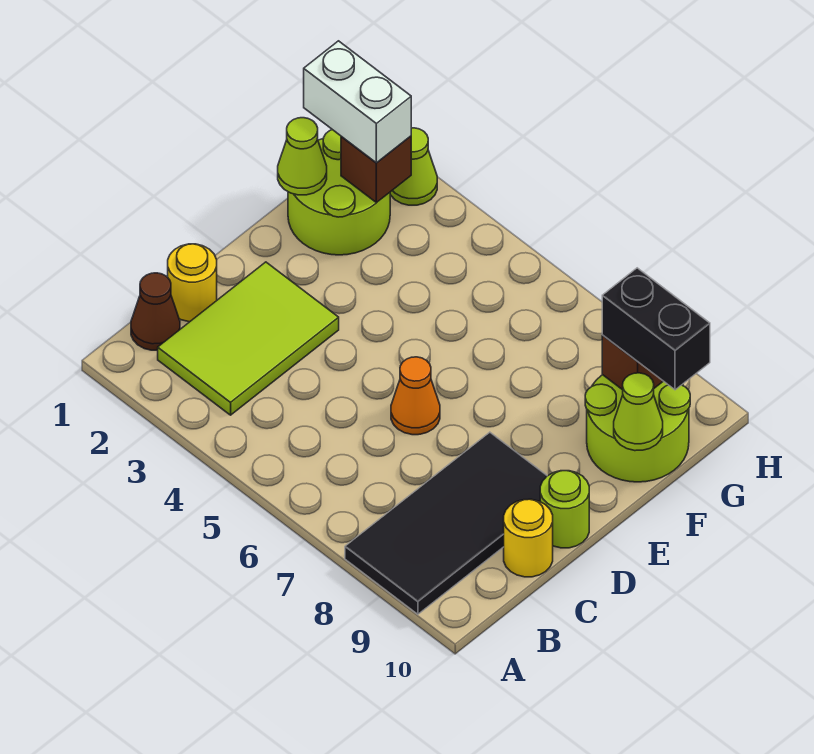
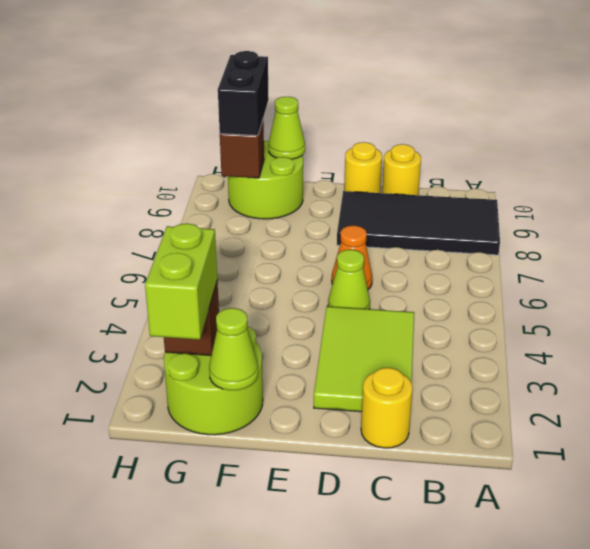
brown 1x1 cone [131,273,180,350] -> none
lime 2x3 tile [158,262,339,415] -> lime 2x3 tile turned to [314,307,414,412]
lime 1x1 round brick [540,471,589,548] -> yellow 1x1 round brick [344,142,382,193]
white 1x2 brick [304,41,411,163] -> lime 1x2 brick [145,223,217,340]
lime 1x1 cone [390,128,437,205] -> lime 1x1 cone moved to [328,250,370,309]

